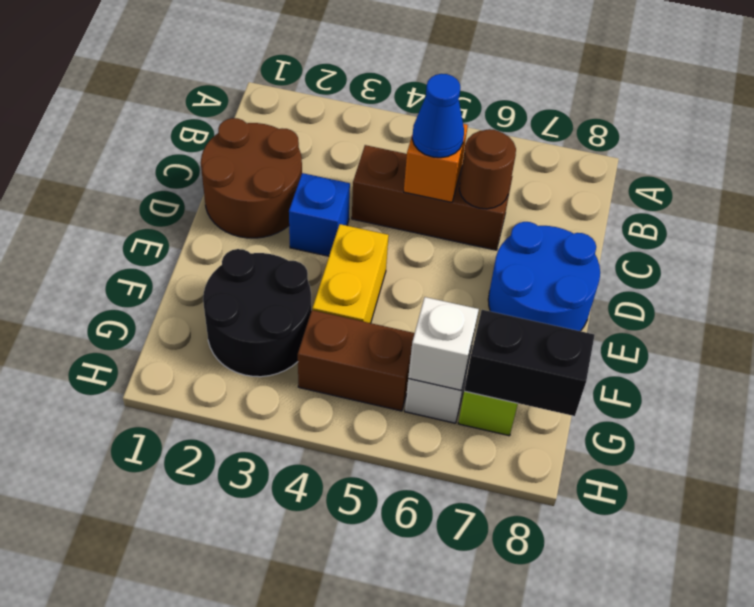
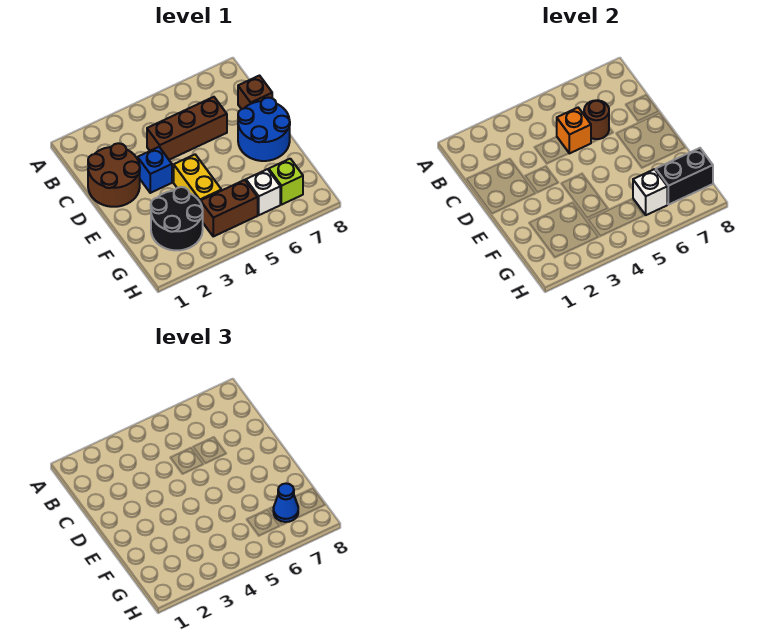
blue 1x1 cone [412,74,464,158] -> blue 1x1 cone moved to [273,484,298,522]
none -> brown 1x1 brick [238,76,272,109]

